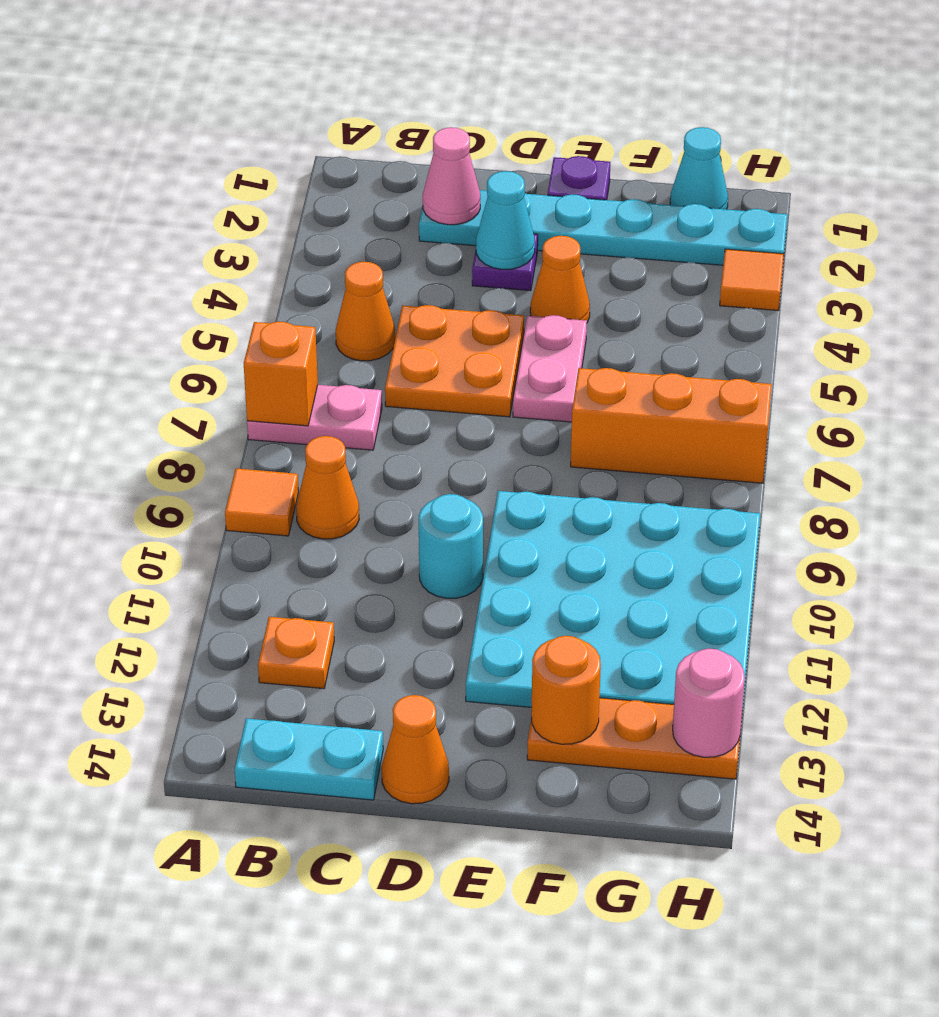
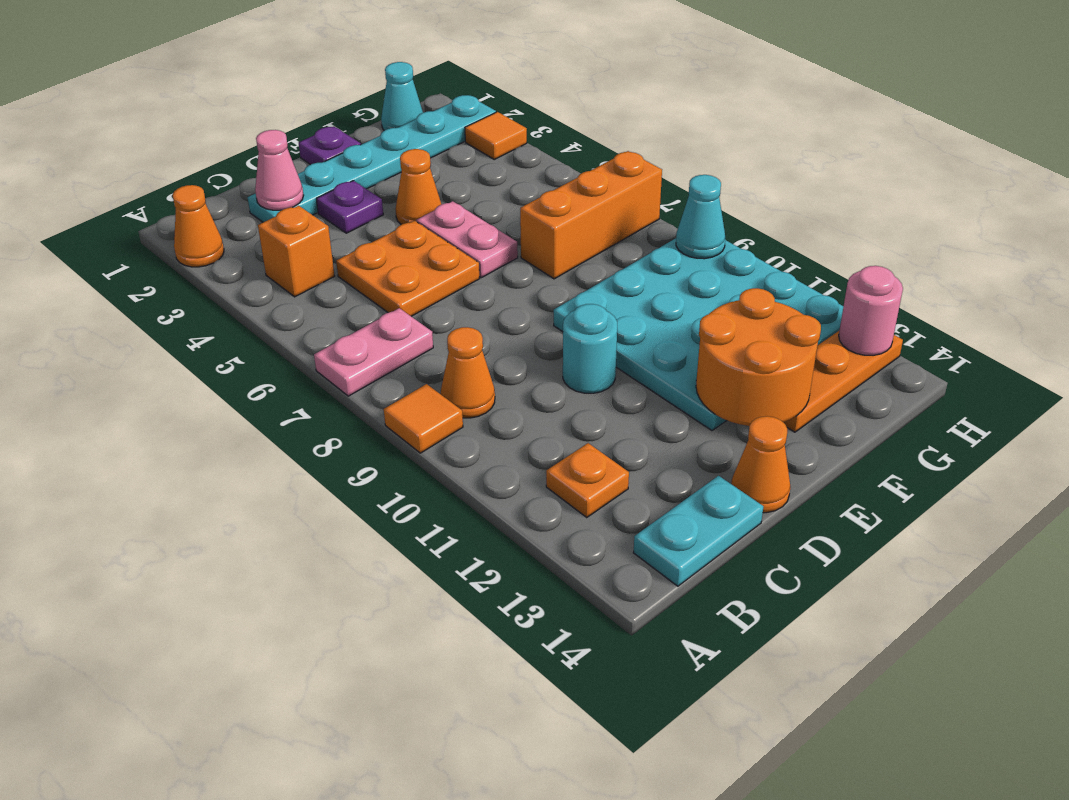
orange 1x1 brick [244,322,318,426] -> orange 1x1 brick moved to [258,206,334,297]
orange 1x1 cone [336,262,395,361] -> orange 1x1 cone moved to [173,185,224,267]
cyan 1x1 cone [476,171,535,269] -> cyan 1x1 cone moved to [676,175,725,259]
orange 1x1 round brick [531,636,601,744] -> orange 2x2 round brick [696,288,821,426]

